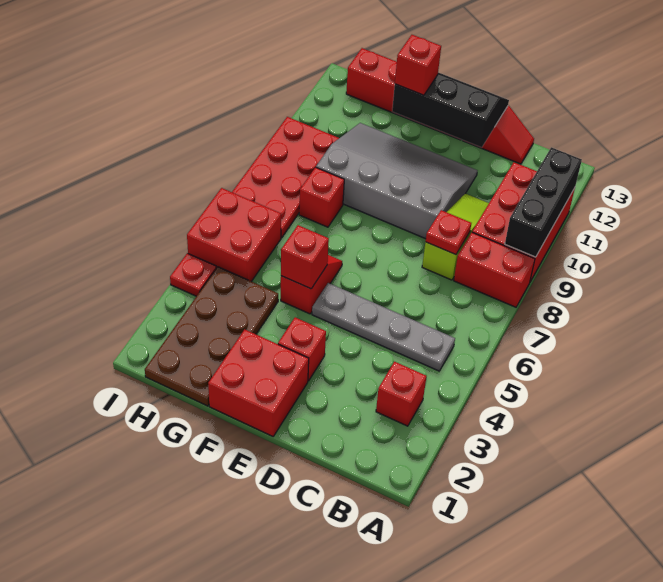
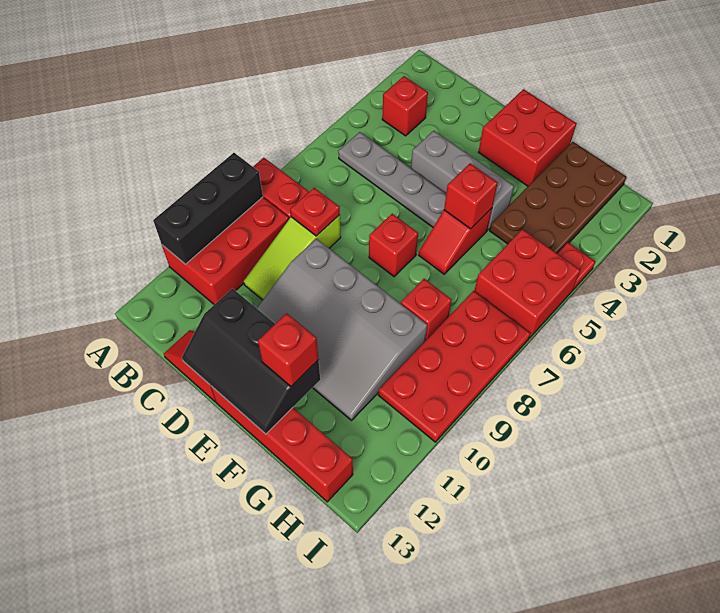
none -> grey 1x3 brick [411,131,514,230]
red 1x1 brick [278,317,326,381] -> red 1x1 brick moved to [369,214,418,277]

